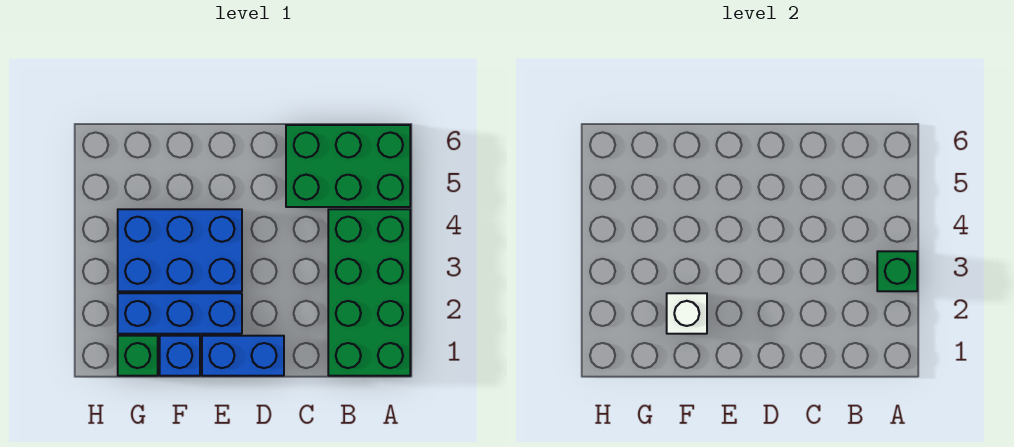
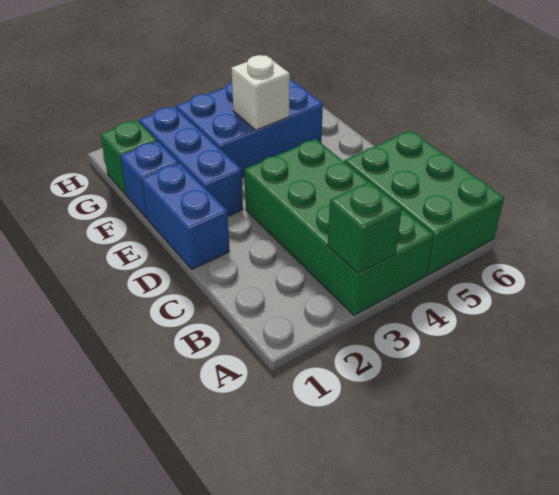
green 2x4 brick [328,209,410,376] -> green 2x4 brick turned to [244,139,434,316]
blue 2x3 brick [118,209,242,291] -> blue 2x3 brick turned to [176,79,323,177]
white 1x1 brick [667,293,707,334] -> white 1x1 brick moved to [231,55,290,130]

